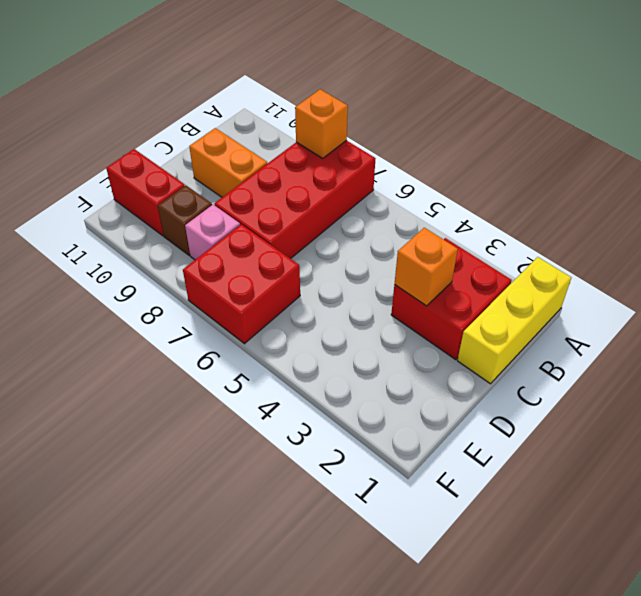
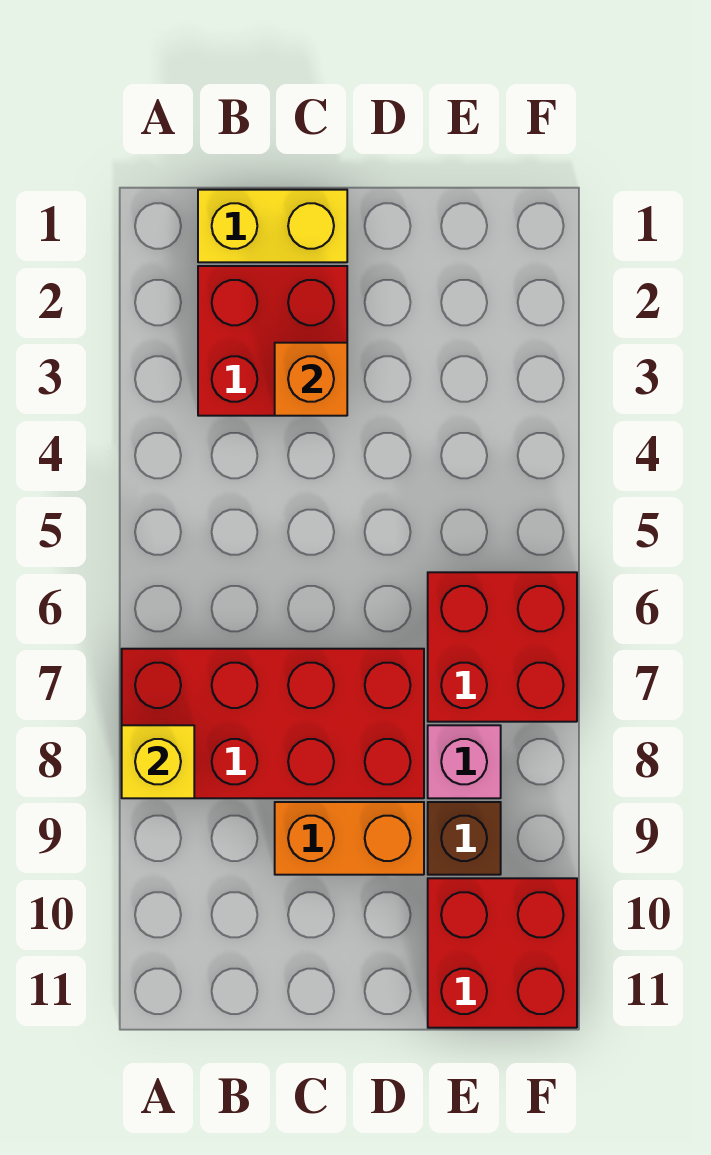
yellow 1x3 brick [457,257,571,384] -> yellow 1x2 brick [198,190,347,262]
orange 1x1 brick [295,89,348,158] -> yellow 1x1 brick [122,725,194,798]
orange 1x2 brick [189,128,267,197] -> orange 1x2 brick turned to [275,802,424,875]
red 1x2 brick [106,149,185,236] -> red 2x2 brick [428,878,577,1028]

